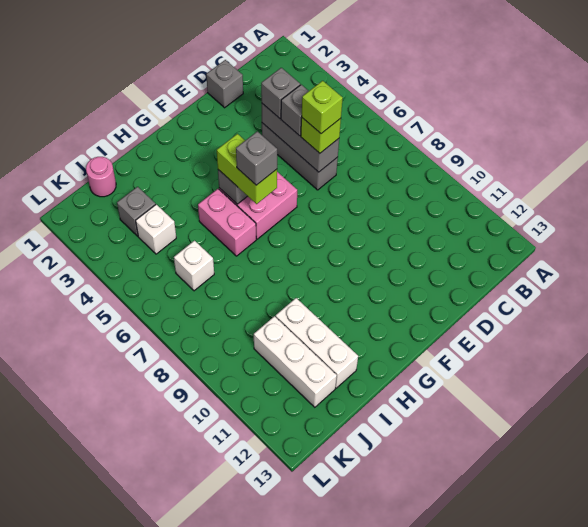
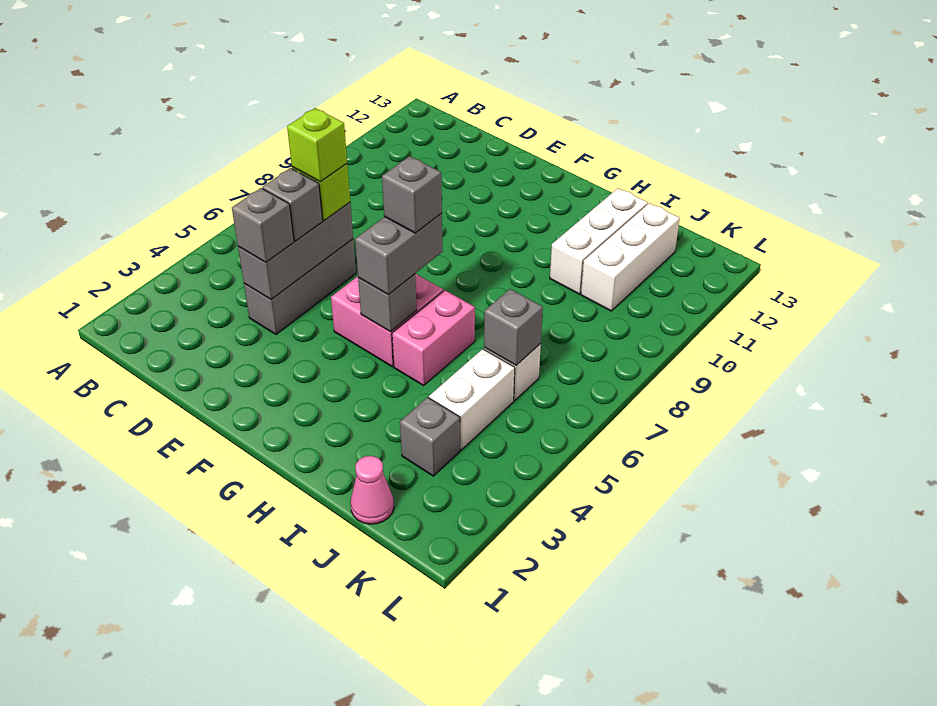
grey 1x1 brick [206,60,243,108] -> grey 1x1 brick moved to [484,289,543,365]
lime 1x2 brick [217,134,277,204] -> grey 1x2 brick [355,213,443,295]
pink 1x1 round brick [86,157,116,197] -> pink 1x1 cone [351,456,394,524]
white 1x1 brick [136,204,176,254] -> white 1x2 brick [429,349,515,450]

